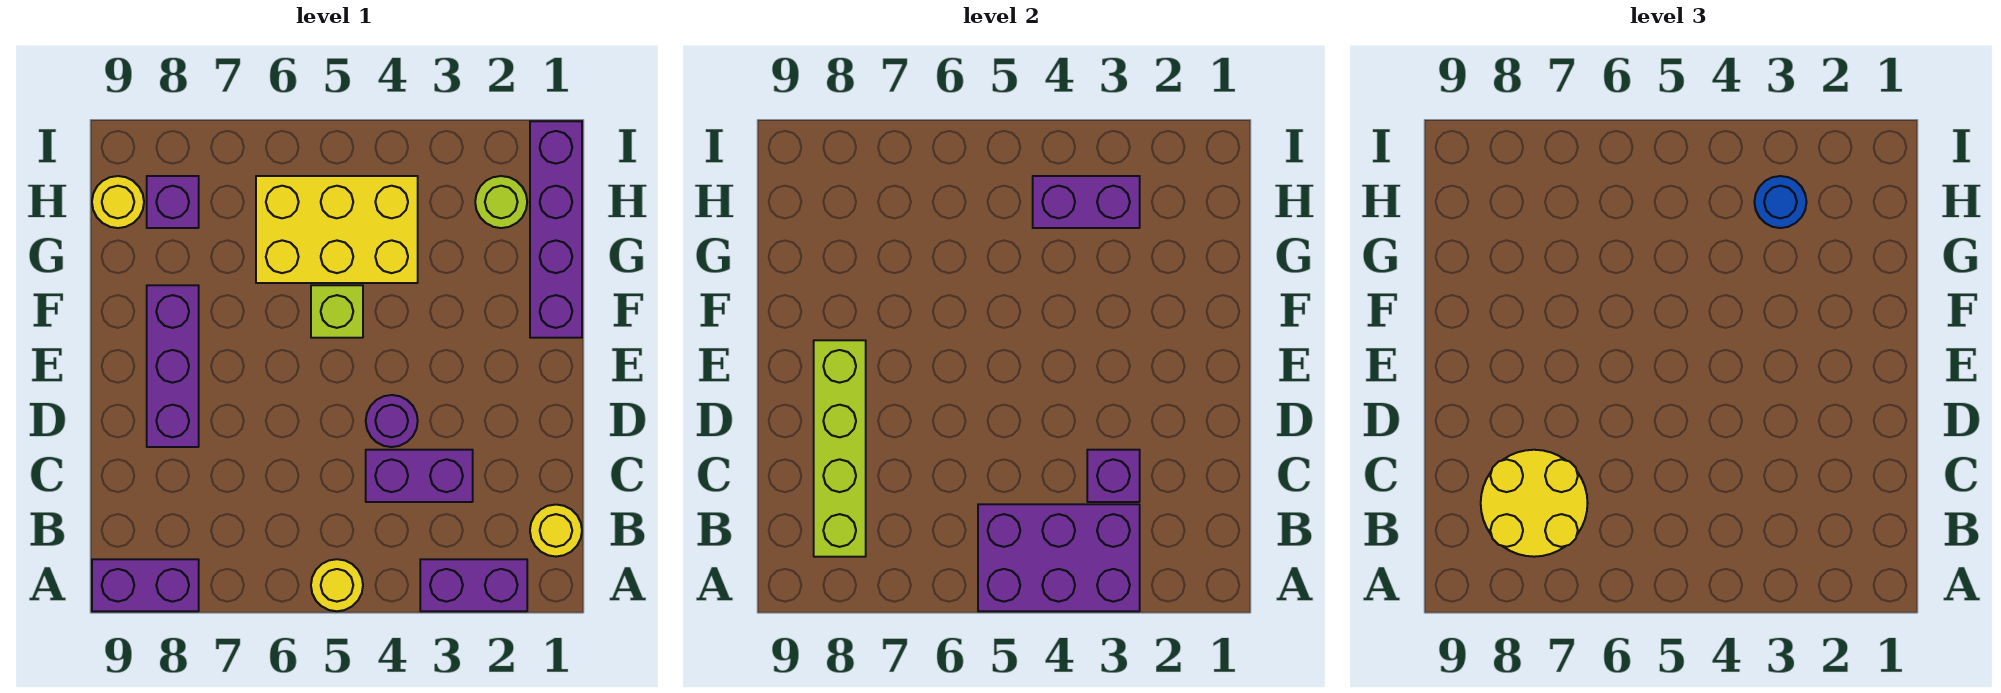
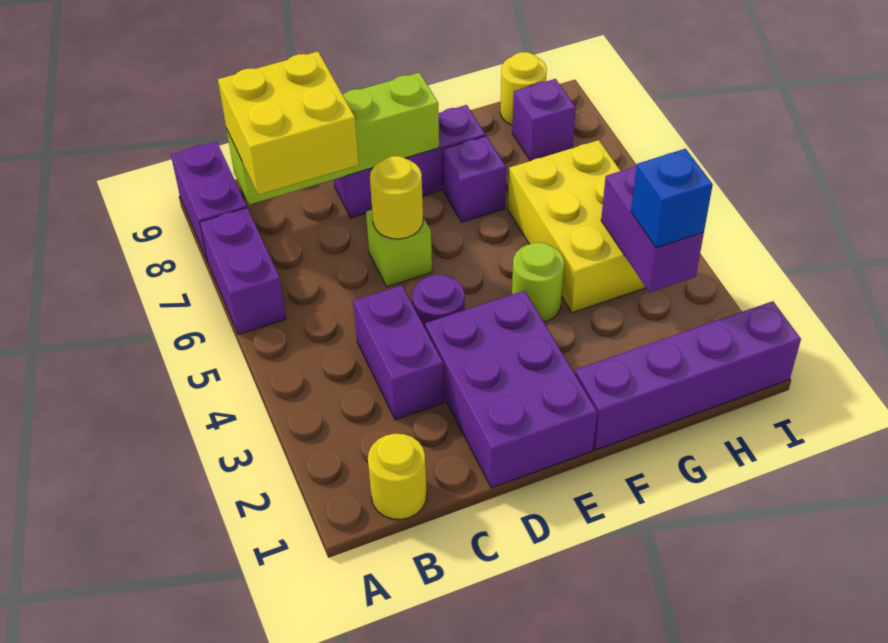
purple 1x2 brick [420,559,527,611] -> purple 1x2 brick moved to [200,208,286,335]
purple 2x3 brick [978,504,1140,611] -> purple 2x3 brick moved to [425,291,597,488]
yellow 1x1 round brick [311,559,363,611] -> yellow 1x1 round brick moved to [370,156,423,239]
yellow 2x2 round brick [1481,450,1588,557] -> yellow 2x2 brick [218,52,359,195]
purple 1x1 brick [1087,450,1140,502] -> purple 1x1 brick moved to [442,136,506,222]
lime 1x1 brick [311,285,363,338] -> lime 1x1 brick moved to [366,210,432,287]
lime 1x1 round brick [475,176,527,228] -> lime 1x1 round brick moved to [512,242,564,322]
blue 1x1 round brick [1754,176,1806,228] -> blue 1x1 brick [631,149,713,248]

